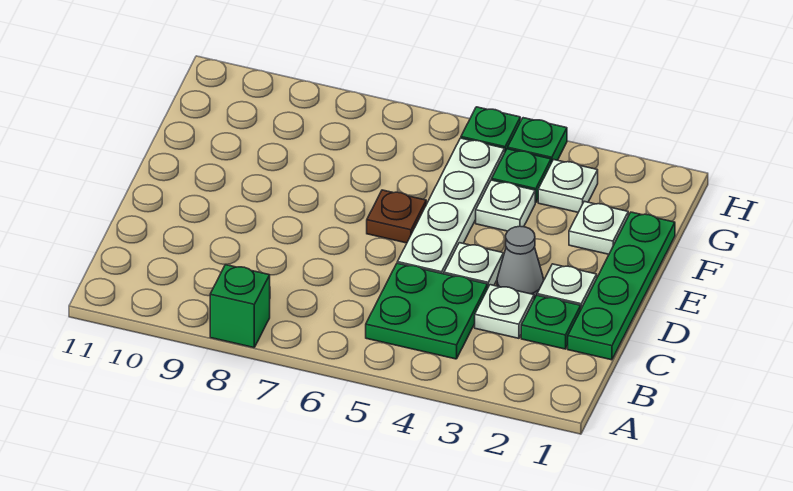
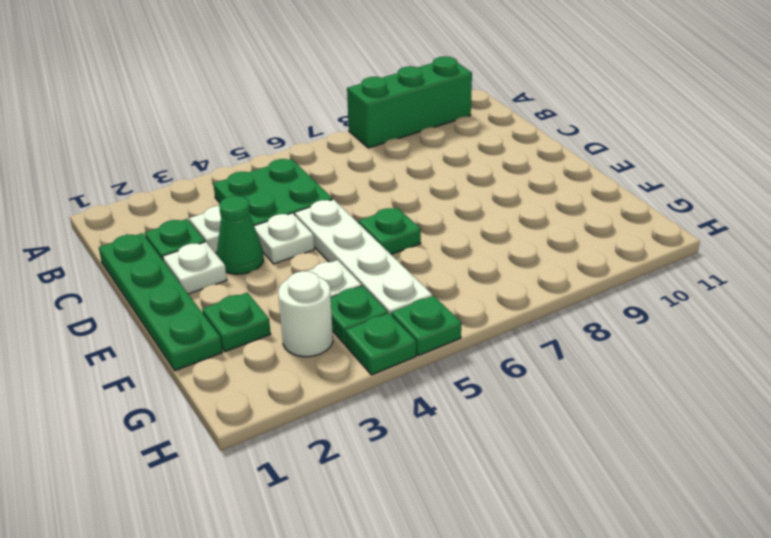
green 1x1 brick [210,265,270,348] -> green 1x3 brick [347,56,472,148]
grey 1x1 cone [497,226,544,299] -> green 1x1 cone [217,196,263,274]
brown 1x1 plate [367,190,426,243] -> green 1x1 plate [358,207,421,254]
white 1x1 plate [569,201,628,254] -> green 1x1 plate [202,292,271,352]
white 1x1 plate [538,160,598,212] -> white 1x1 round brick [278,271,333,357]

